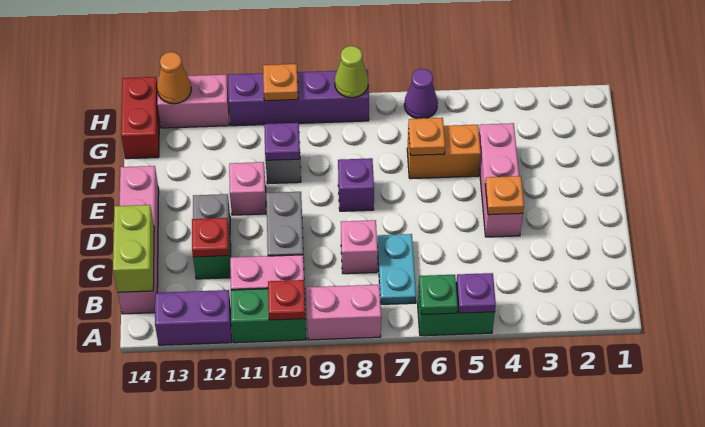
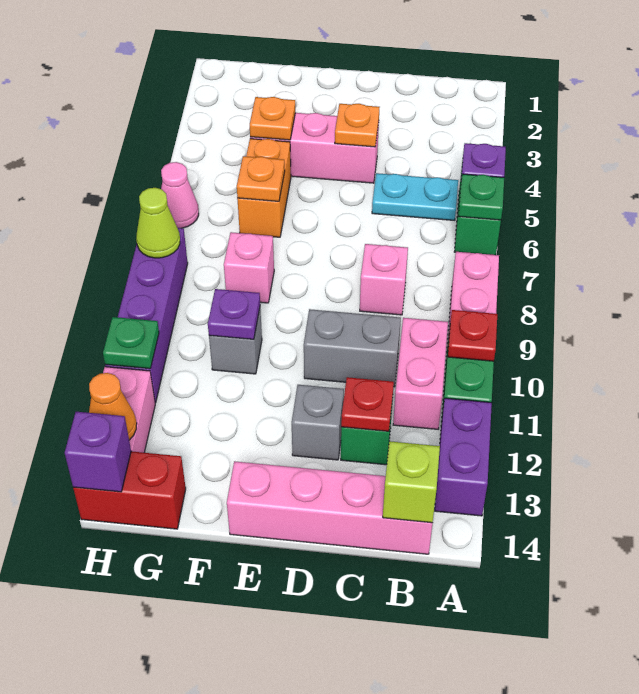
cyan 1x2 plate [377,234,416,304] -> cyan 1x2 plate moved to [372,173,458,220]
lime 1x2 brick [113,205,154,292] -> lime 1x1 brick [383,441,440,523]
purple 1x1 brick [338,158,374,211] -> purple 1x1 brick moved to [65,412,131,492]
pink 1x1 brick [229,162,266,215] -> pink 1x1 brick moved to [224,232,274,303]
purple 1x1 cone [404,69,438,119] -> pink 1x1 cone [161,162,199,228]
orange 1x1 plate [263,64,298,101] -> orange 1x1 plate moved to [250,97,295,140]
none -> green 1x1 plate [103,317,159,369]

